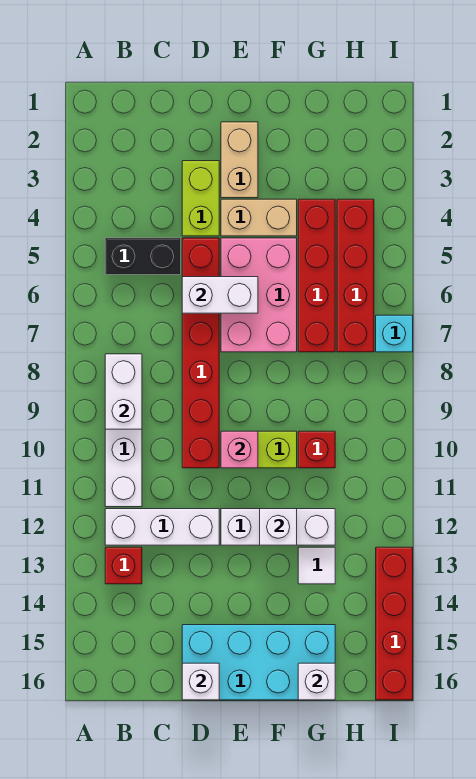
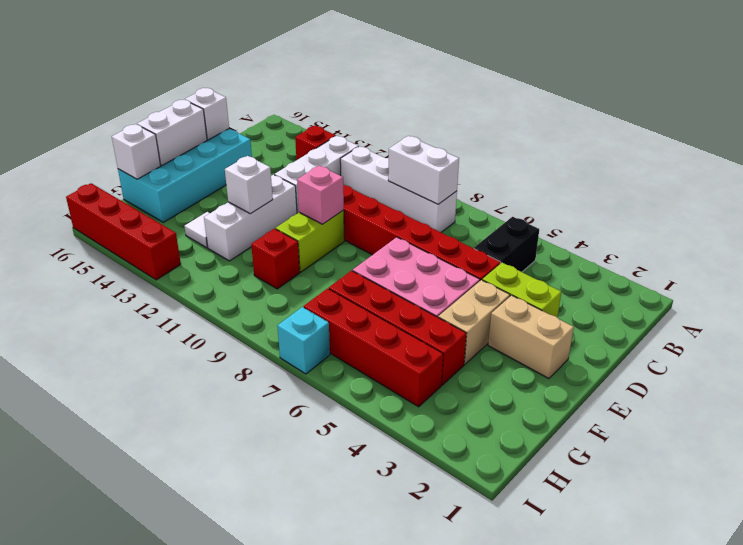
white 1x2 brick [182,277,258,313] -> white 1x2 brick moved to [137,100,207,165]

